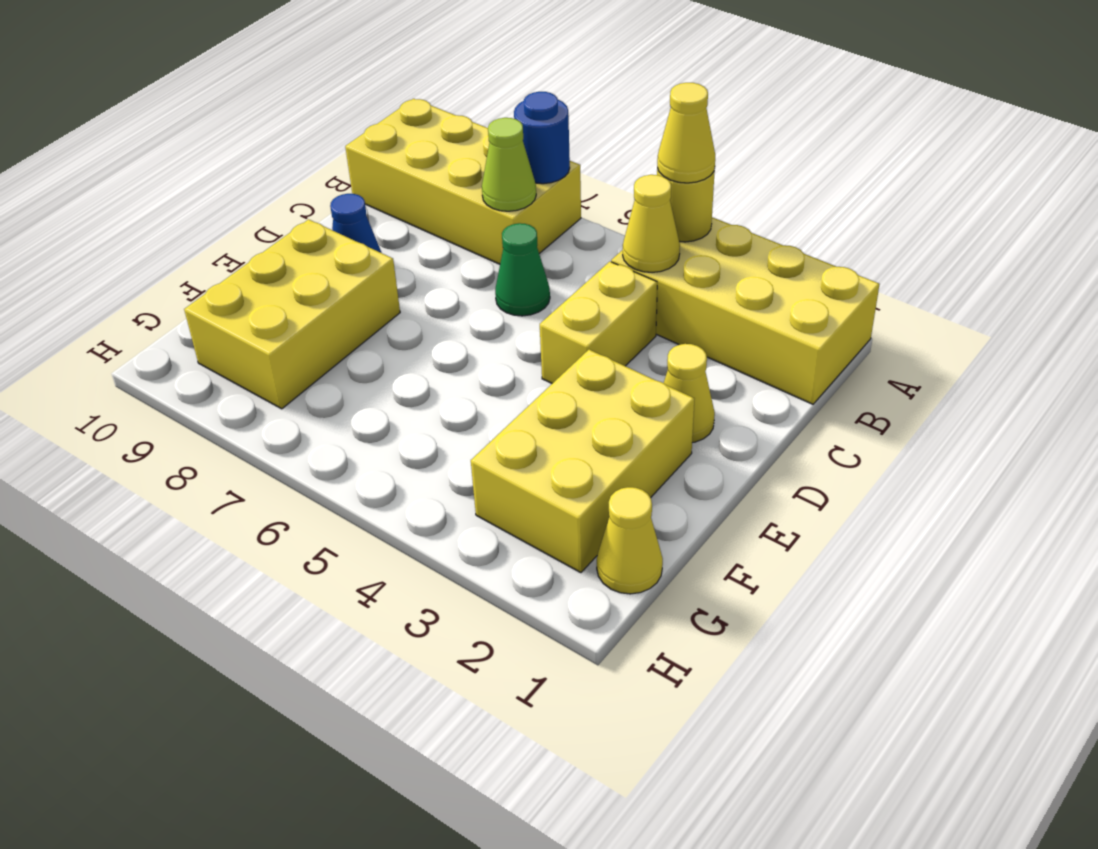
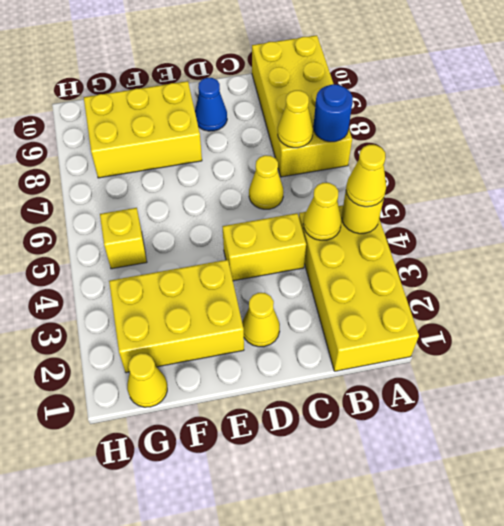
lime 1x1 cone [482,118,536,211] -> yellow 1x1 cone [278,90,313,148]
green 1x1 cone [495,223,550,316] -> yellow 1x1 cone [249,155,284,209]
none -> yellow 1x1 brick [100,208,147,269]

